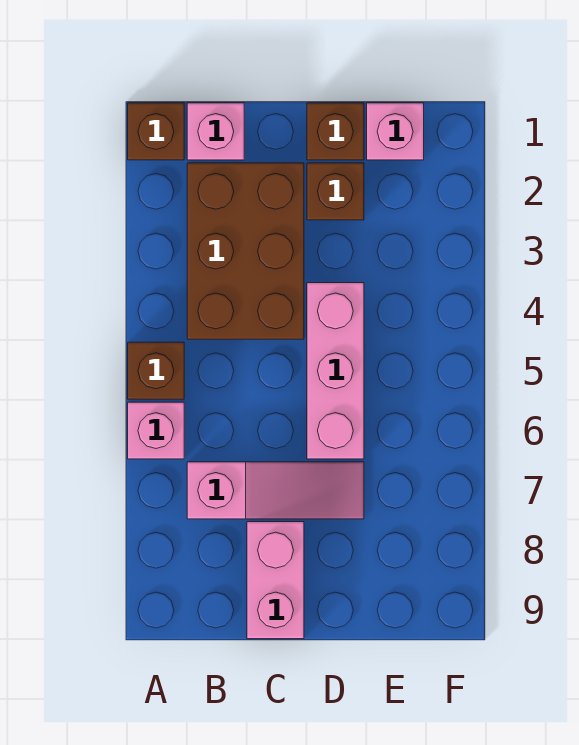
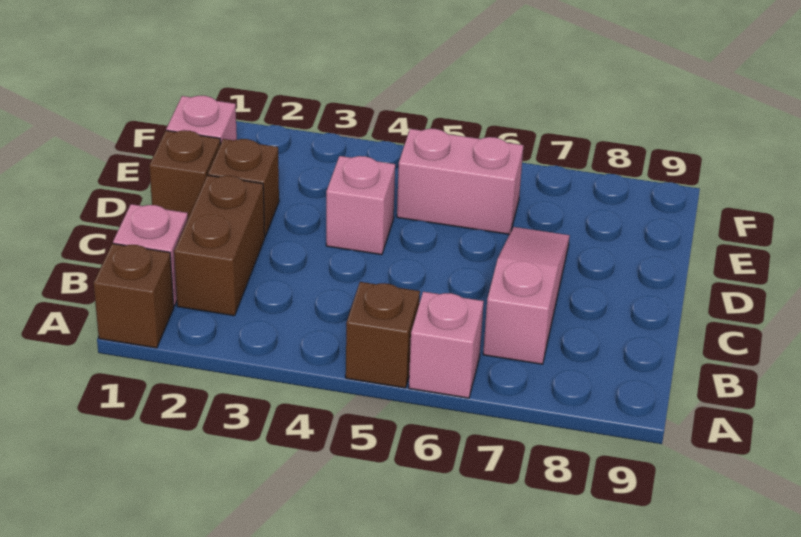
brown 2x3 brick [187,163,304,339] -> brown 1x2 brick [174,175,265,316]
pink 1x2 brick [247,522,304,639] -> pink 1x2 brick moved to [397,129,524,234]
pink 1x3 brick [307,283,364,459] -> pink 1x1 brick [326,156,395,255]

